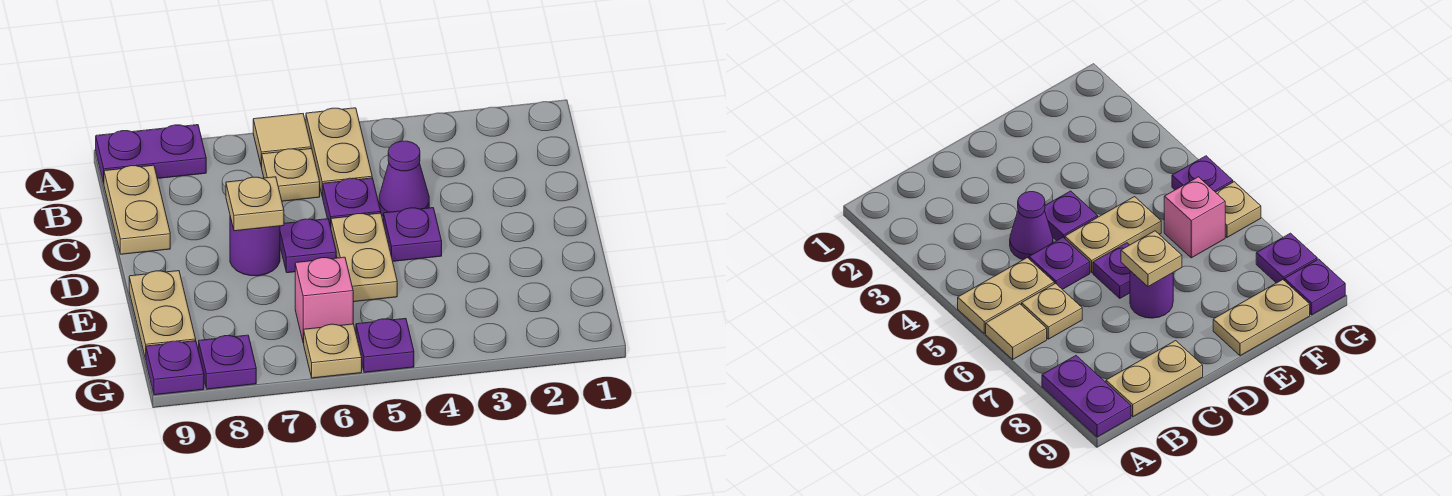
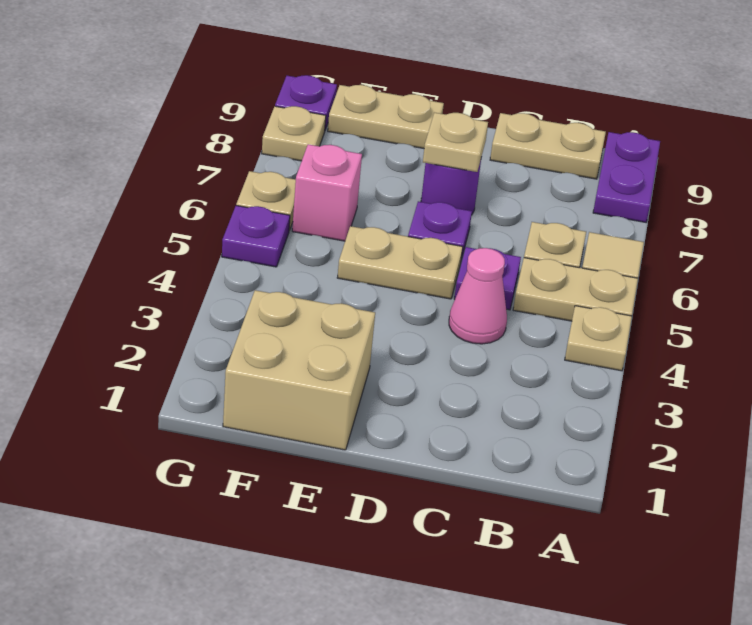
none -> tan 1x1 plate [565,306,632,371]
purple 1x1 cone [379,141,429,217] -> pink 1x1 cone [449,248,507,344]
purple 1x1 plate [384,208,442,261] -> none
none -> tan 2x2 brick [223,290,375,450]
purple 1x1 plate [199,335,256,389] -> tan 1x1 plate [262,106,326,161]

